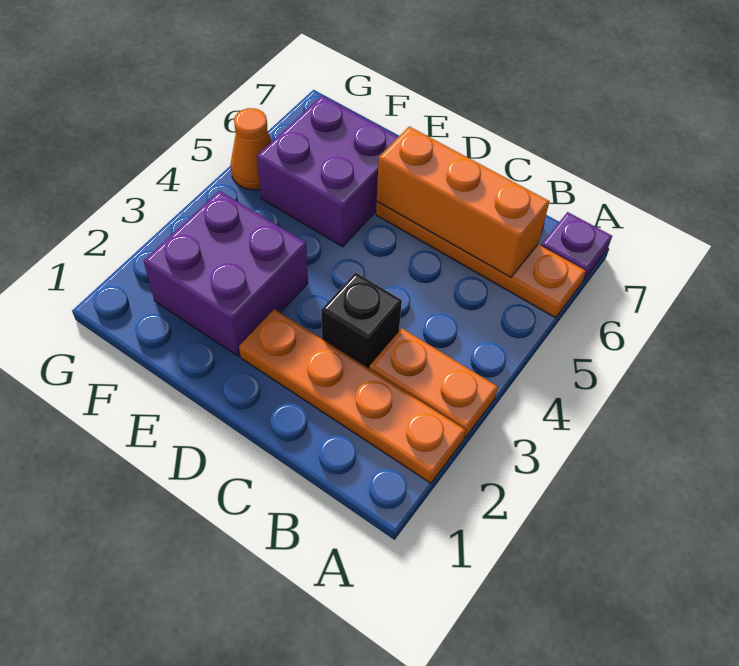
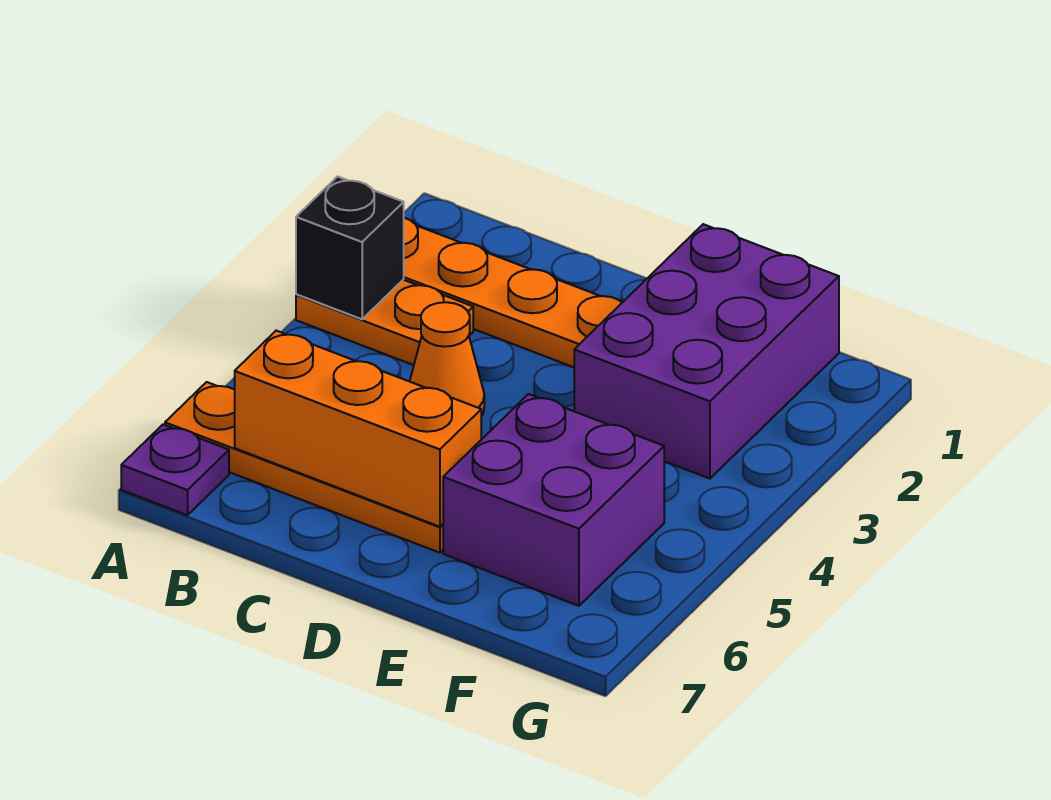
black 1x1 brick [321,272,402,369] -> black 1x1 brick moved to [296,177,404,319]
purple 2x2 brick [144,191,308,356] -> purple 2x3 brick [574,224,839,479]
orange 1x1 cone [231,108,272,190] -> orange 1x1 cone moved to [410,302,484,417]

